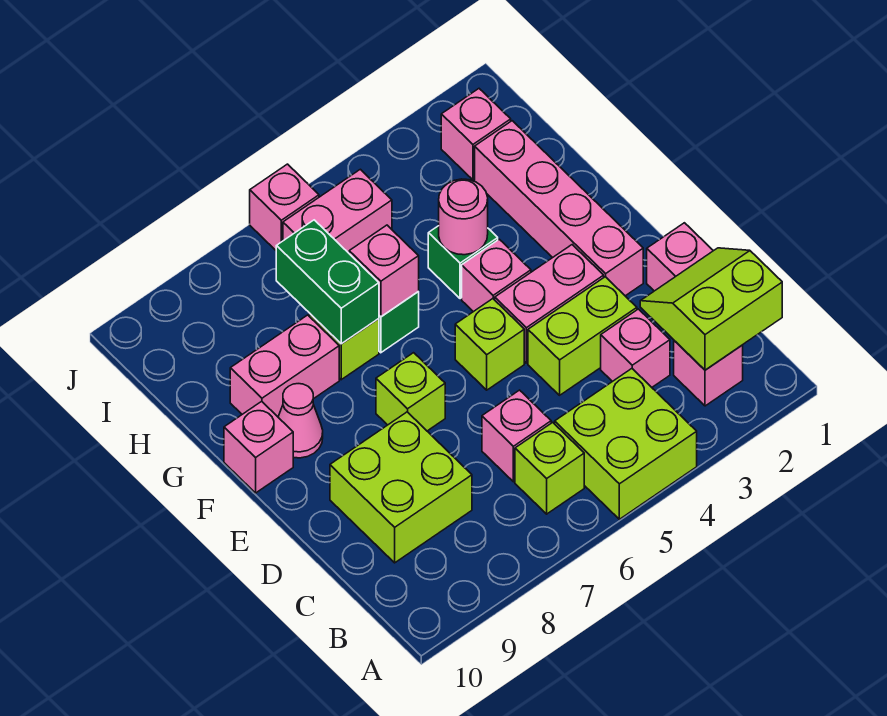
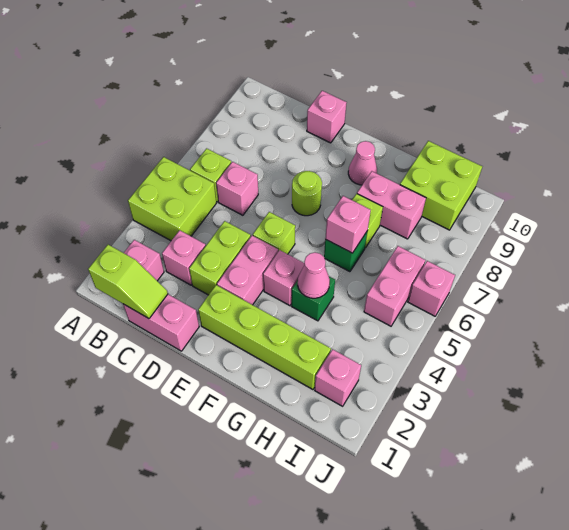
lime 2x2 slope [640,248,782,370] -> lime 1x2 slope [88,245,168,319]
lime 2x2 brick [330,412,472,563] -> lime 2x2 brick moved to [400,141,482,230]
pink 1x4 brick [475,121,643,296] -> lime 1x4 brick [198,285,331,389]
lime 1x1 brick [376,353,445,431] -> lime 1x1 round brick [292,171,322,216]
pink 1x1 brick [224,401,293,493] -> pink 1x1 brick moved to [307,91,347,143]
pink 1x1 round brick [439,179,488,255] -> pink 1x1 cone [298,252,330,298]
green 1x2 brick [276,220,379,344] -> none
pink 1x2 brick [230,315,339,417] -> pink 1x2 brick turned to [357,171,426,239]

